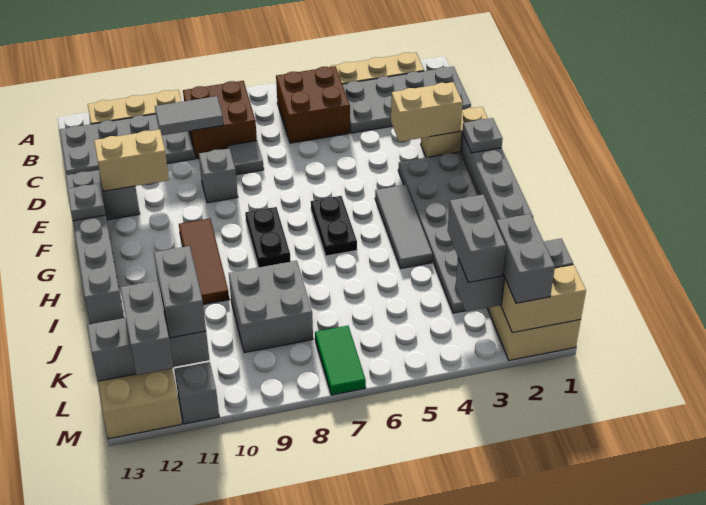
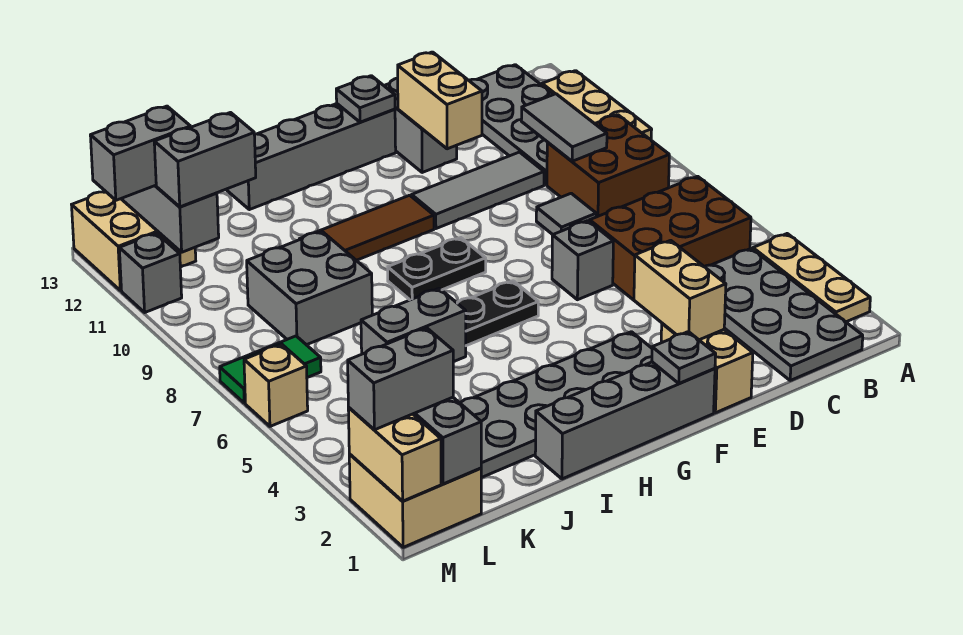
brown 2x2 brick [276,66,350,143] -> brown 2x3 brick [590,176,751,300]
grey 1x1 brick [199,148,238,203] -> grey 1x1 brick moved to [552,221,613,300]
grey 1x3 tile [375,185,432,268] -> grey 1x3 tile moved to [412,152,544,229]
none -> tan 1x1 brick [244,344,308,426]

